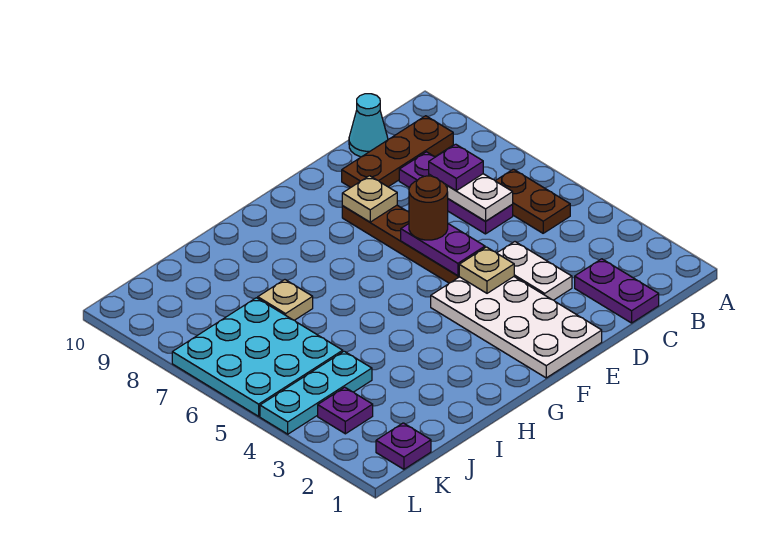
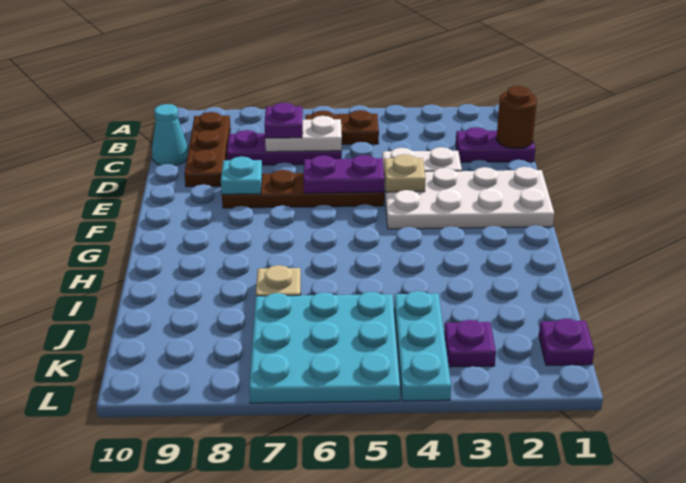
brown 1x1 round brick [409,176,448,240] -> brown 1x1 round brick moved to [497,86,537,148]
tan 1x1 plate [342,176,397,222] -> cyan 1x1 plate [221,156,262,194]

